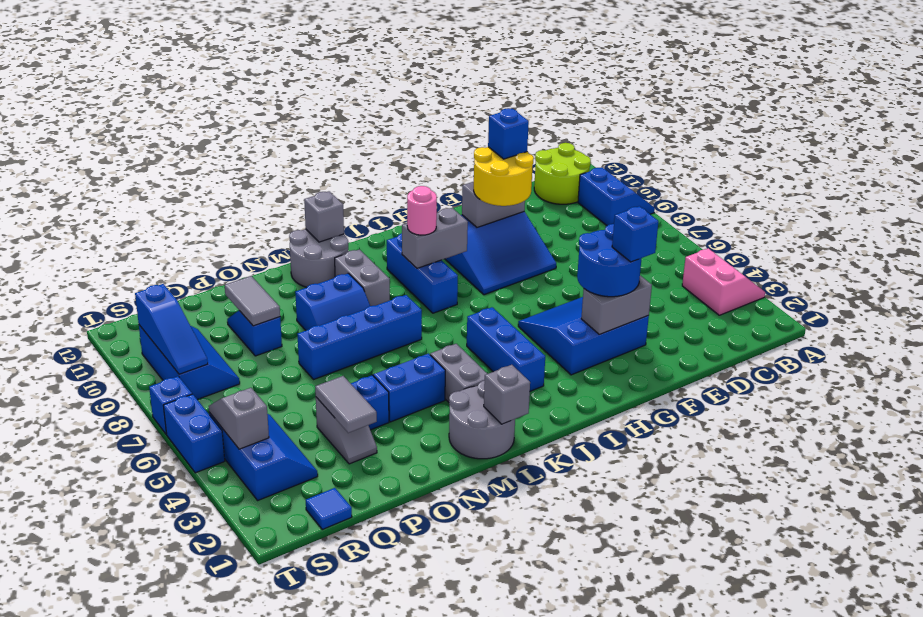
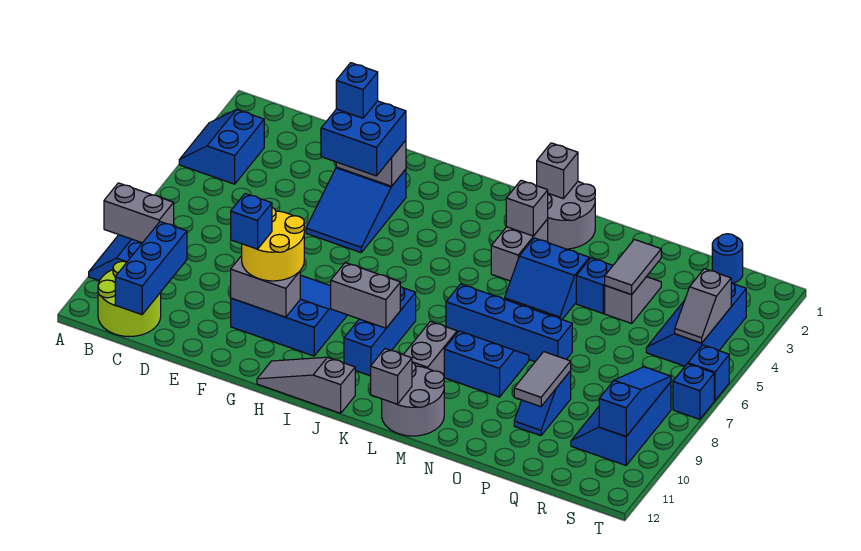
pink 2x2 slope [682,248,765,315] -> blue 2x2 slope [179,110,264,184]
none -> grey 1x2 brick [104,183,174,243]
blue 3x3 slope [518,297,649,375] -> blue 2x3 slope [306,167,406,252]
blue 2x2 round brick [577,224,642,297] -> blue 2x2 brick [321,101,406,176]
none -> grey 1x3 slope [257,357,355,413]
blue 1x3 brick [467,307,545,391] -> blue 1x3 brick moved to [115,222,187,315]
pink 1x1 round brick [407,186,437,235] -> none
none -> grey 1x1 brick [506,180,548,236]
blue 1x1 tile [306,488,352,529] -> blue 1x1 round brick [712,234,743,283]
blue 1x2 brick [163,394,225,473] -> blue 1x1 brick [688,345,729,401]

